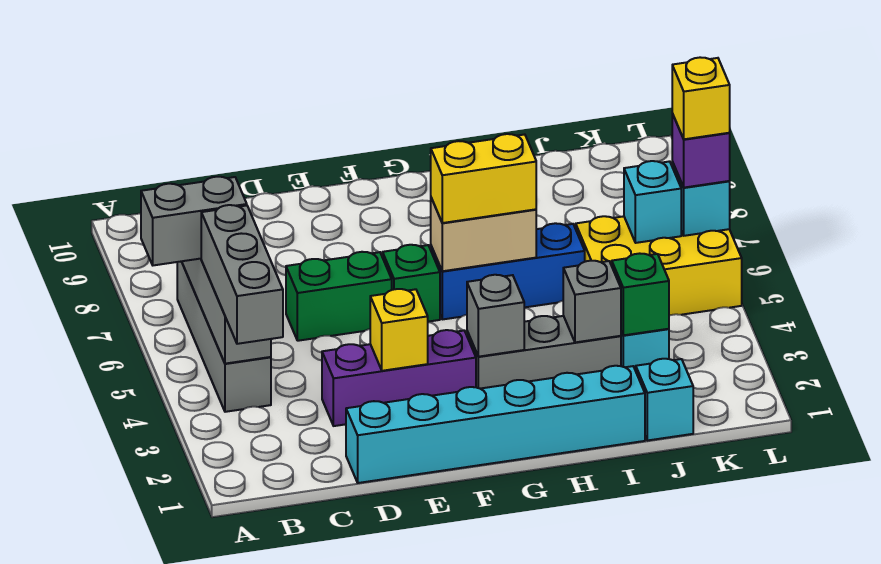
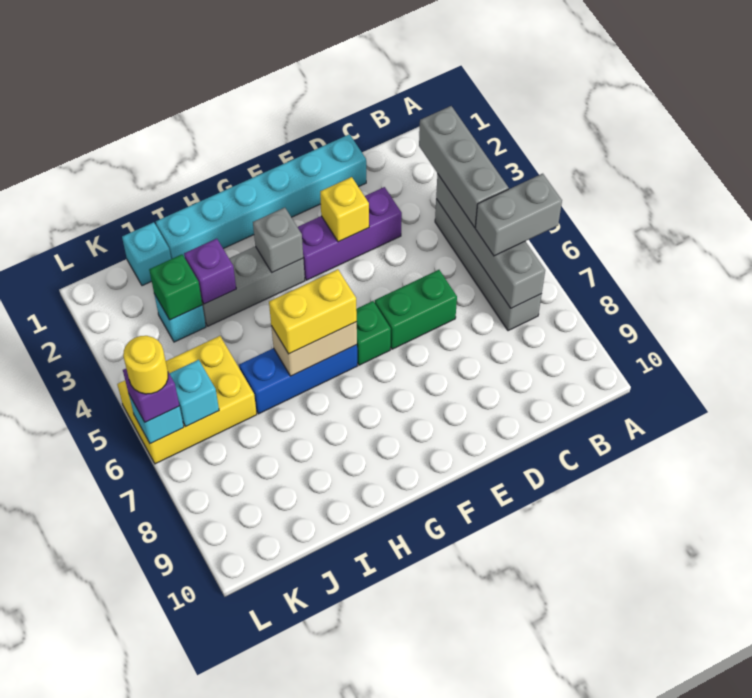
grey 1x1 brick [563,261,621,342] -> purple 1x1 brick [184,239,236,304]
yellow 1x1 brick [672,57,730,139] -> yellow 1x1 round brick [123,336,168,394]

